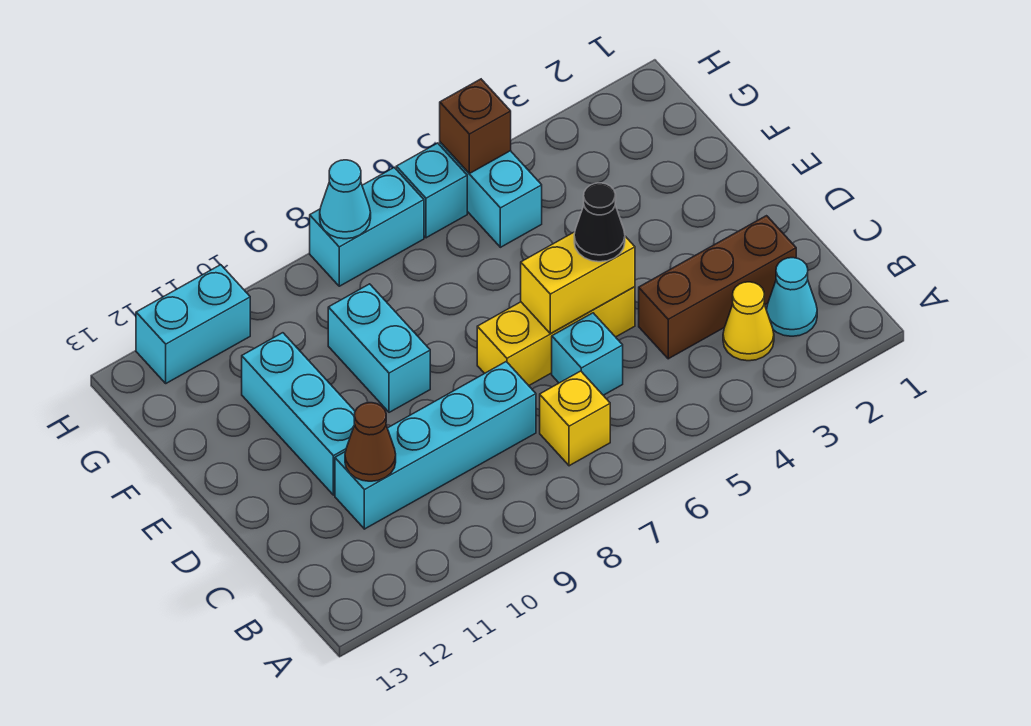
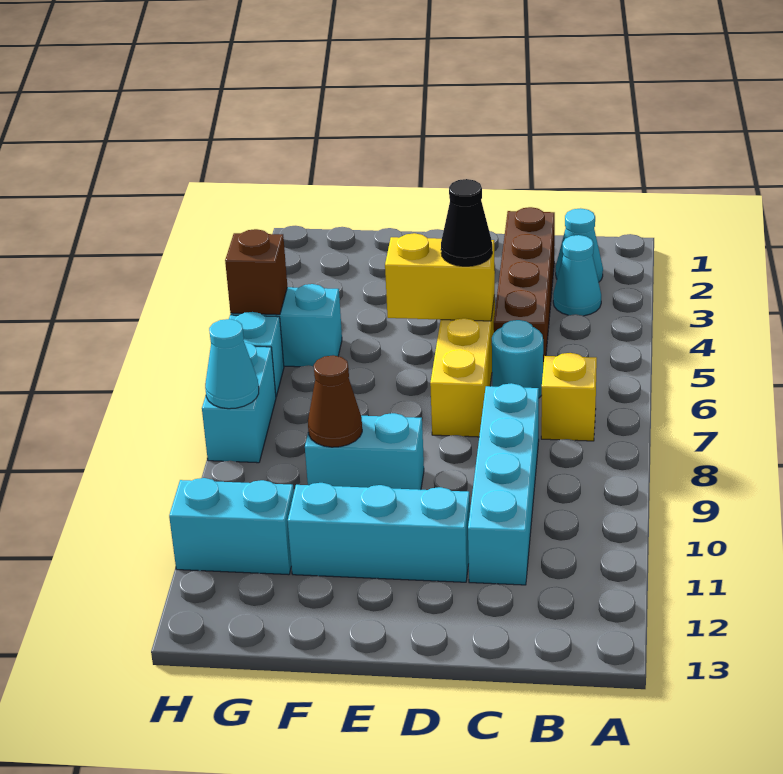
yellow 1x1 cone [723,282,774,361] -> cyan 1x1 cone [553,235,601,316]
brown 1x3 brick [639,216,796,359] -> brown 1x4 brick [494,207,555,366]
cyan 1x1 brick [552,313,623,395] -> cyan 1x1 round brick [492,320,543,398]
brown 1x1 cone [345,403,396,481] -> brown 1x1 cone moved to [308,355,362,447]
yellow 1x2 brick [521,232,635,334] -> yellow 1x2 brick turned to [385,233,495,321]
cyan 1x2 brick [136,265,250,383] -> cyan 1x2 brick turned to [169,478,294,575]

